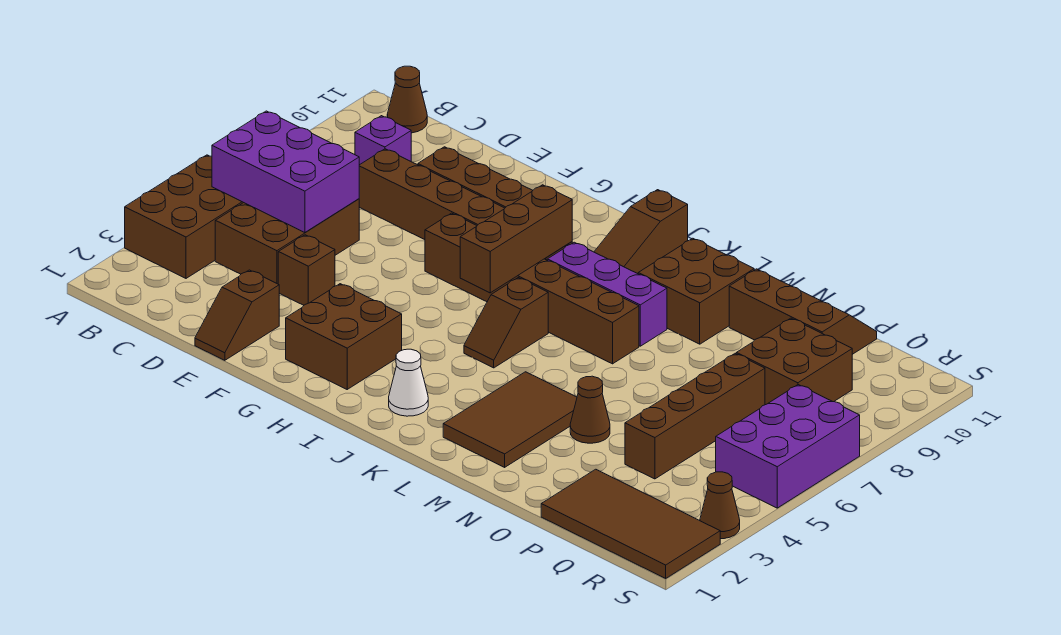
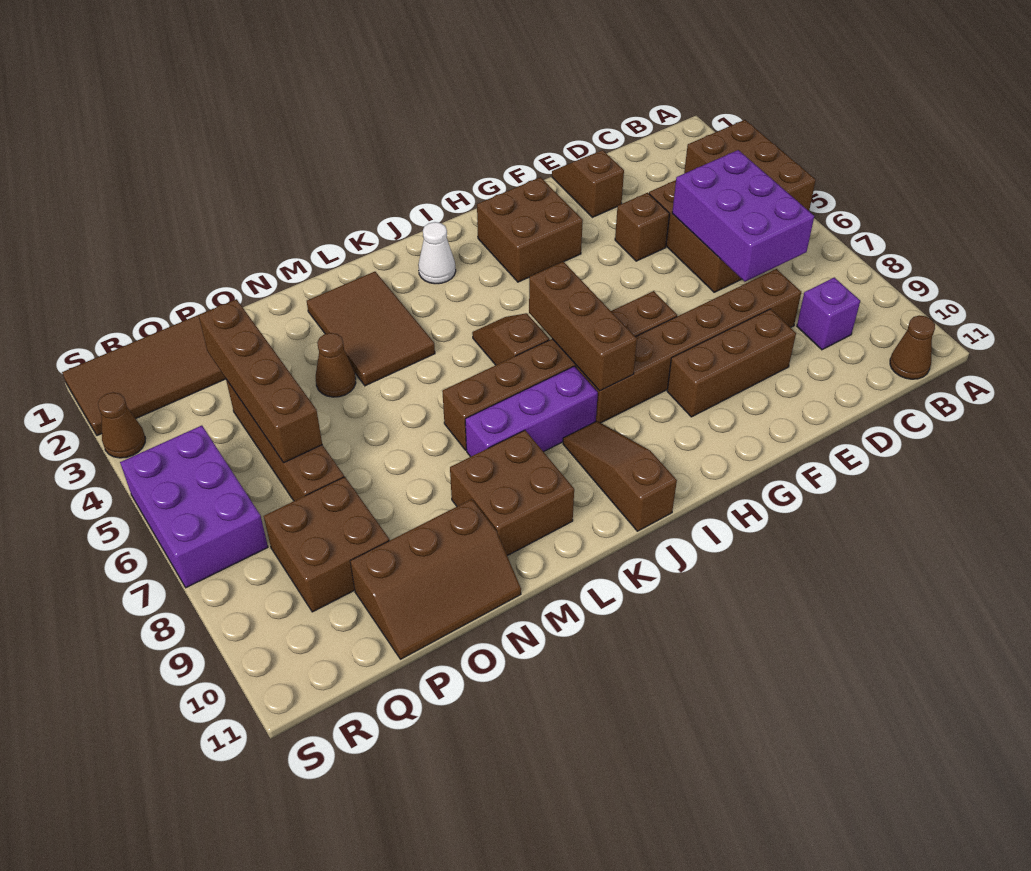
purple 2x3 brick [212,111,359,233] -> purple 2x3 brick turned to [672,150,814,282]
none -> brown 1x4 brick [199,299,322,463]

